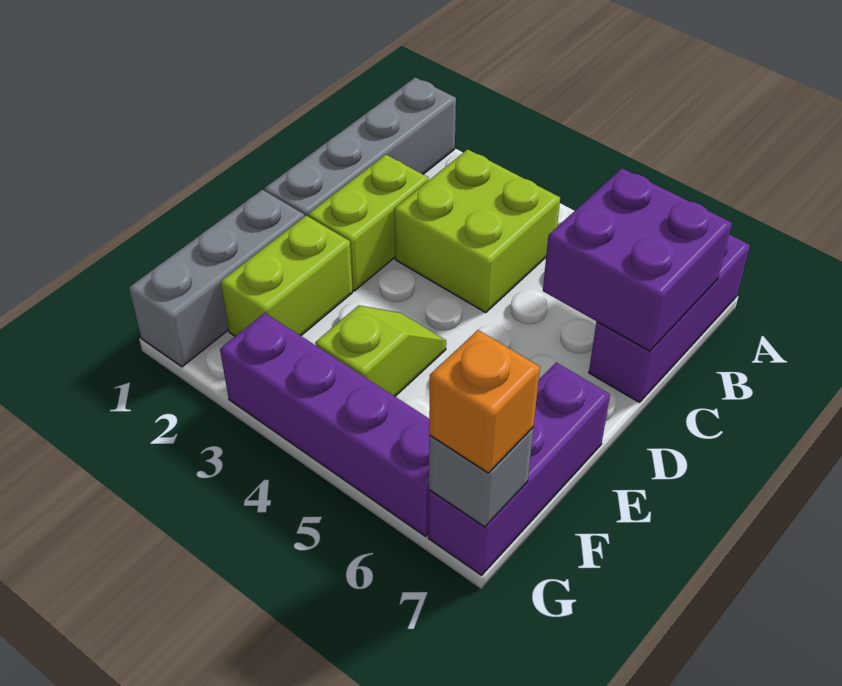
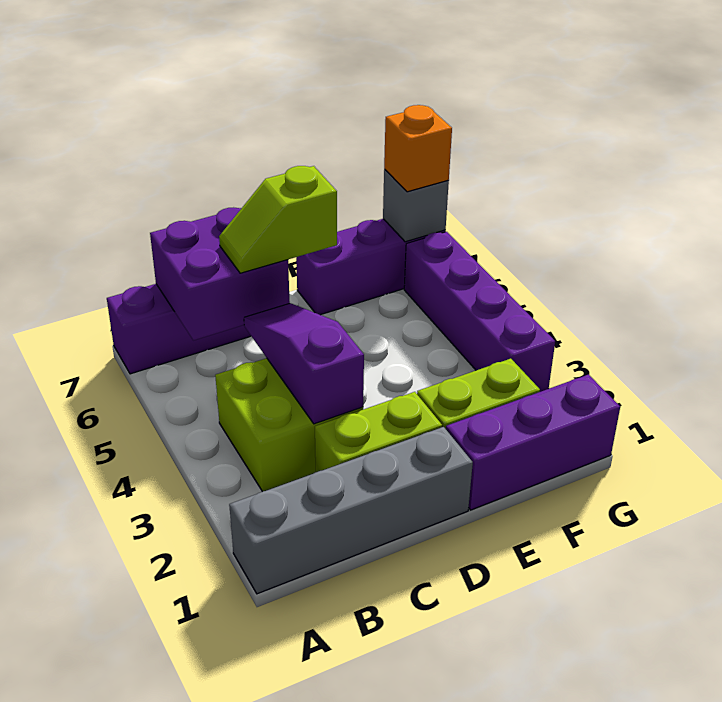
none -> purple 1x3 slope [244,303,364,424]
grey 1x3 brick [129,190,304,367] -> purple 1x3 brick [446,375,620,510]
lime 1x2 slope [315,305,446,396] -> lime 1x2 slope moved to [219,166,337,273]

